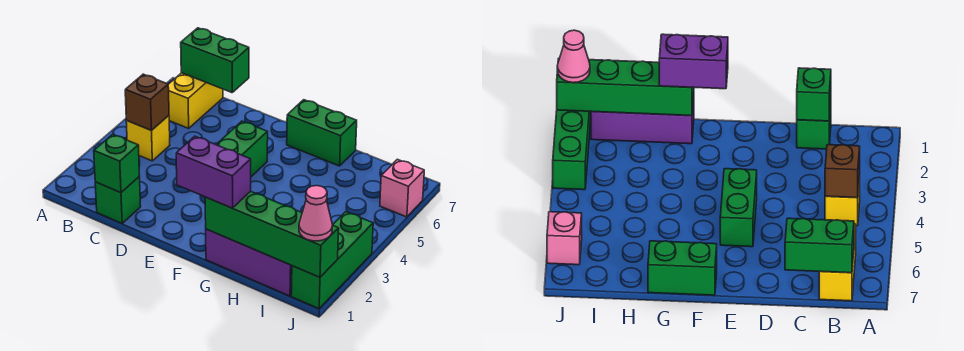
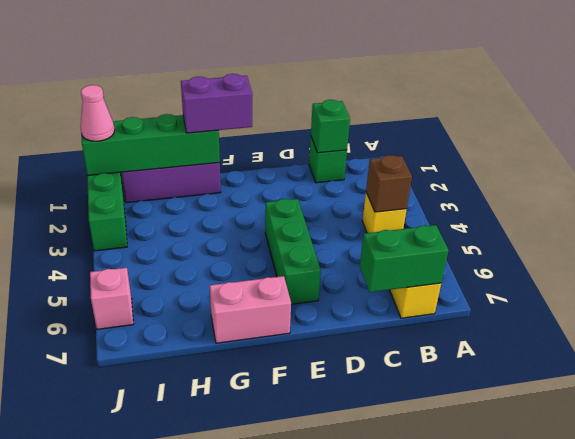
green 1x2 brick [216,121,268,177] -> green 1x3 brick [265,199,321,304]
green 1x2 brick [287,100,357,166] -> pink 1x2 brick [210,276,291,343]

